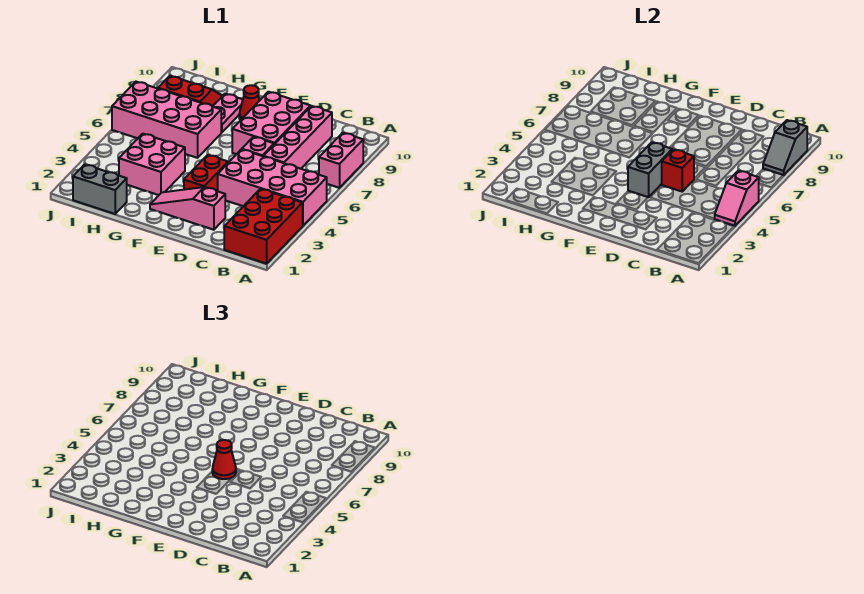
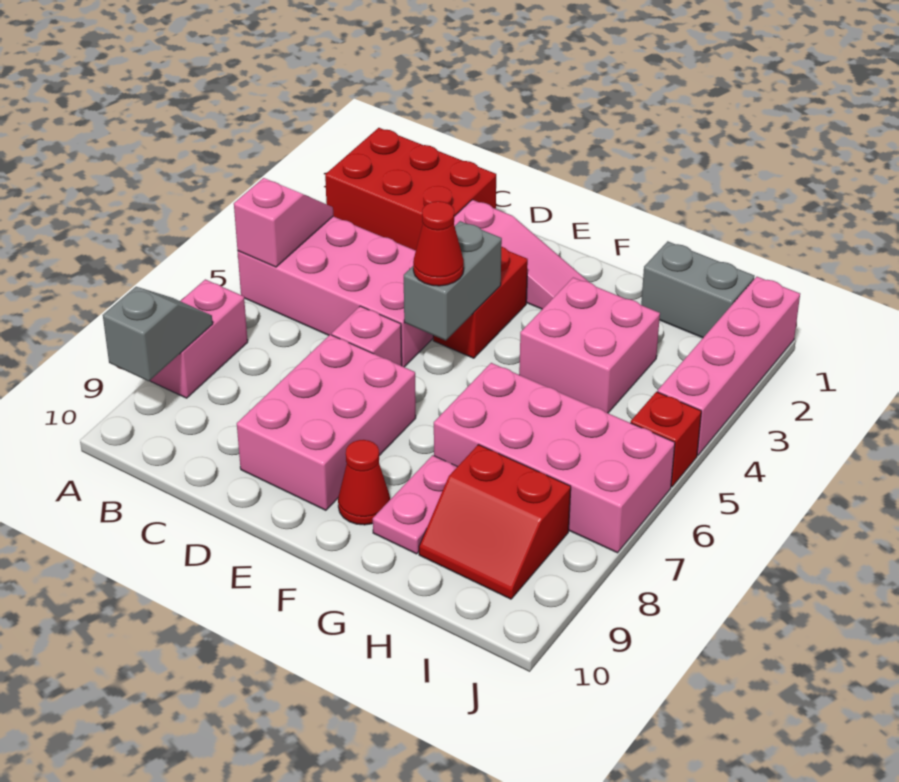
red 2x3 brick [224,189,303,264] -> red 2x3 brick turned to [325,128,496,250]
pink 1x4 brick [264,106,332,169] -> pink 1x4 brick moved to [657,277,800,455]
red 1x1 brick [662,149,694,191] -> red 1x1 brick moved to [631,392,701,487]

